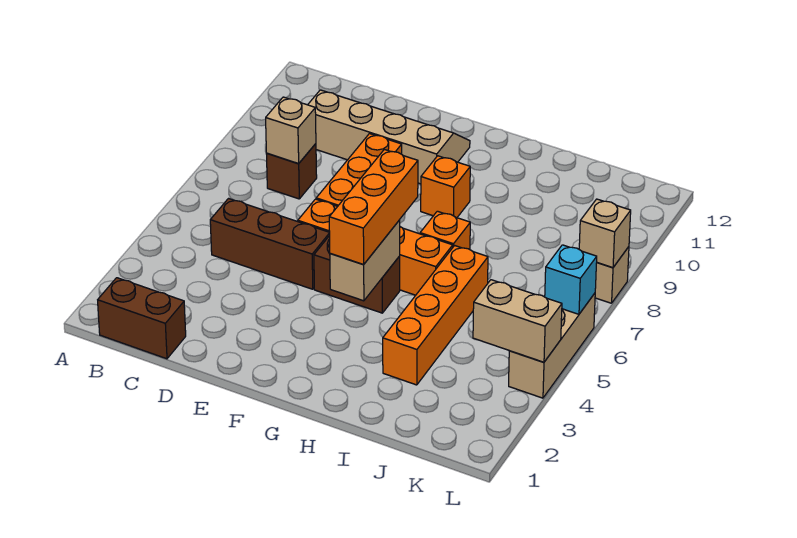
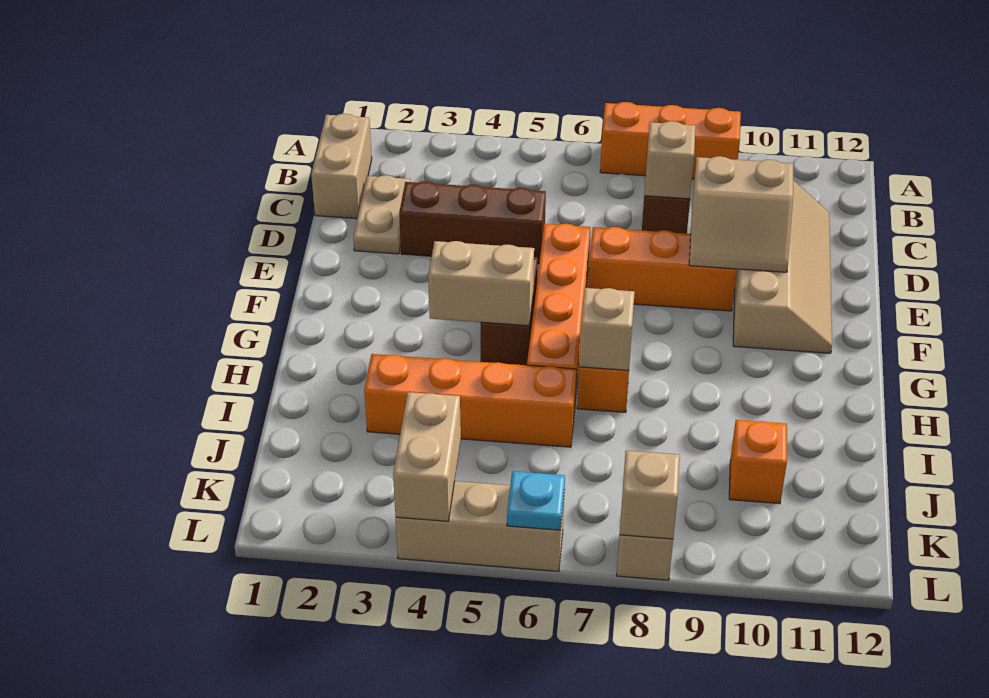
brown 1x2 brick [98,278,186,359] -> tan 1x2 brick [311,114,372,219]
none -> tan 1x2 plate [353,175,410,254]
brown 1x3 brick [210,199,330,289] -> brown 1x3 brick turned to [399,181,546,264]
none -> tan 2x2 slope [689,156,793,272]
orange 1x3 brick [329,149,418,265] -> orange 1x3 brick moved to [600,102,741,179]
orange 1x1 brick [421,156,470,218] -> orange 1x1 brick moved to [729,420,787,504]
none -> tan 1x1 brick [579,288,635,370]
cyan 1x1 brick [545,245,597,314] -> cyan 1x1 plate [507,471,565,530]

